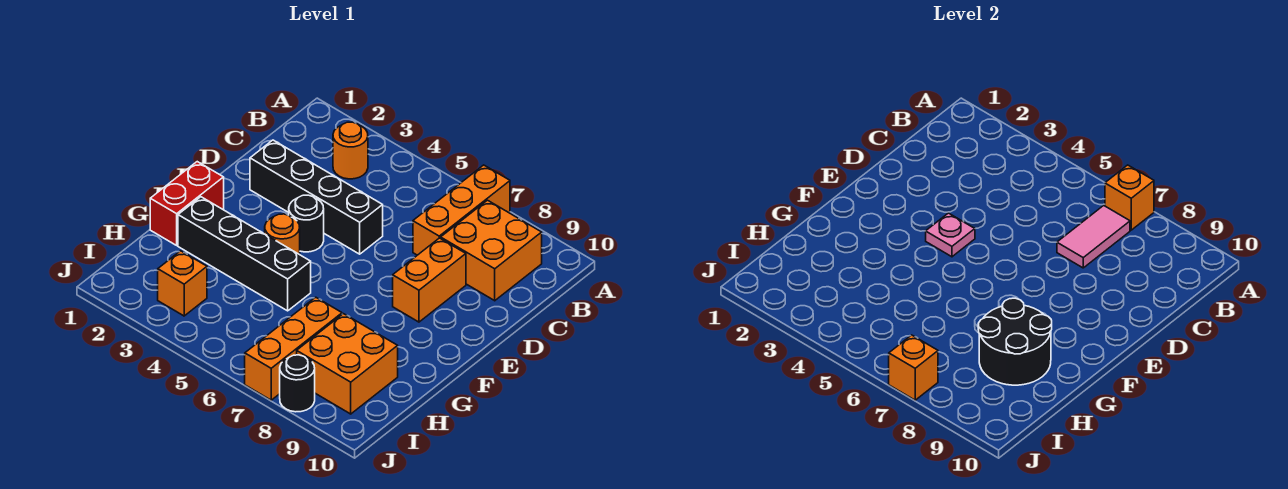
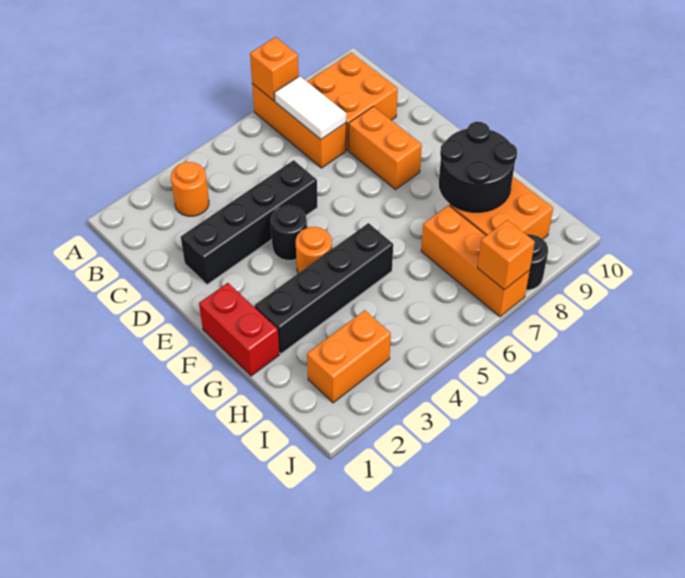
pink 1x2 tile [1057,205,1130,268] -> white 1x2 tile [274,76,346,139]
pink 1x1 plate [926,213,975,257] -> none
orange 1x1 brick [158,251,207,316] -> orange 1x2 brick [307,310,391,403]

